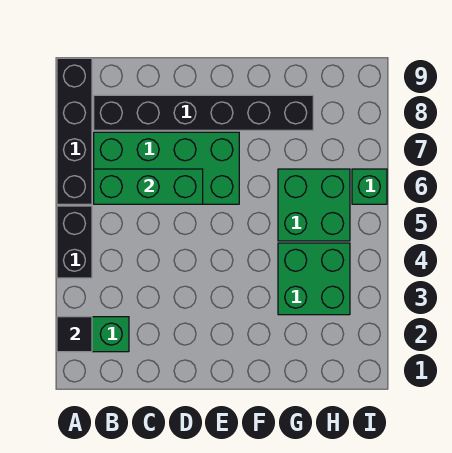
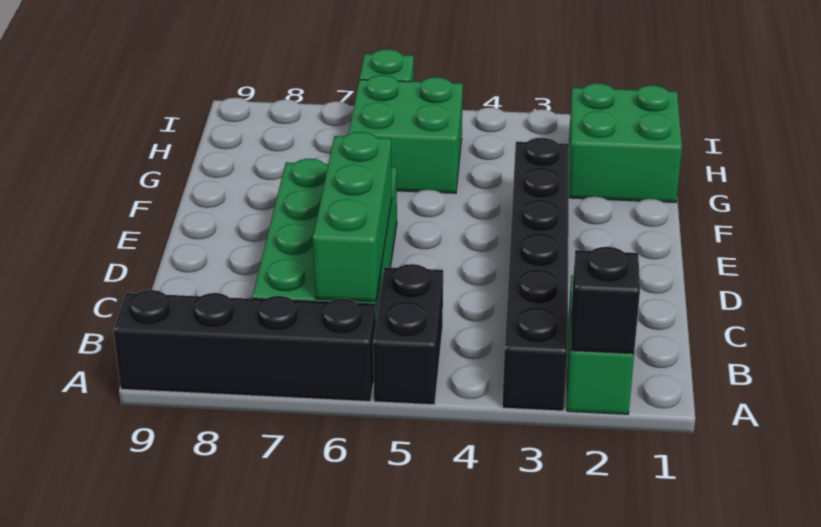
black 1x1 tile [57,317,92,352] -> black 1x1 brick [571,247,640,354]
black 1x2 brick [57,206,92,278] -> black 1x2 brick turned to [373,264,443,405]
black 1x6 brick [94,95,313,130] -> black 1x6 brick moved to [502,138,569,411]
green 2x2 brick [278,243,350,315] -> green 2x2 brick moved to [569,83,682,202]

